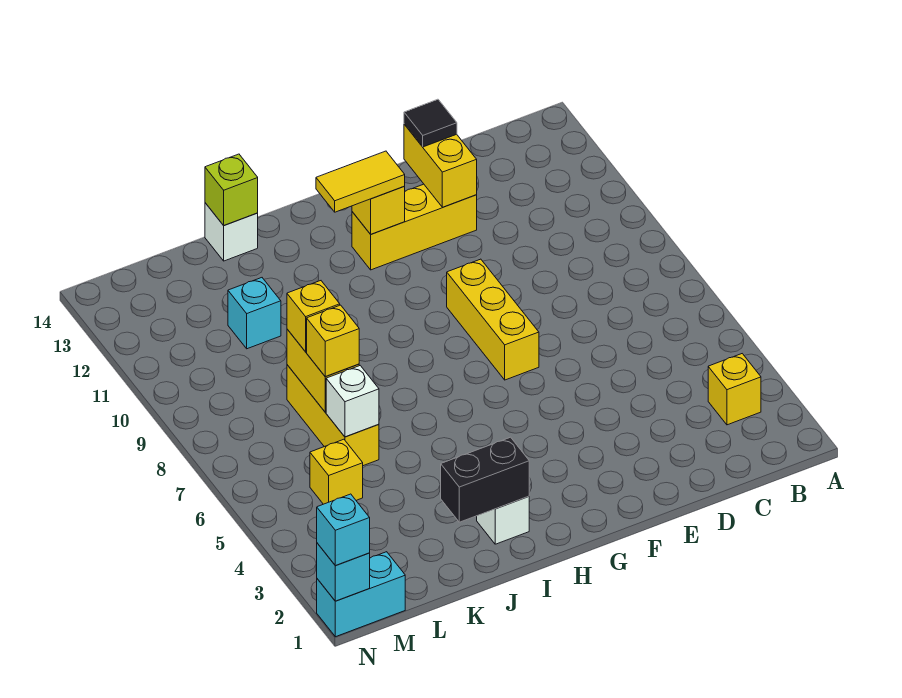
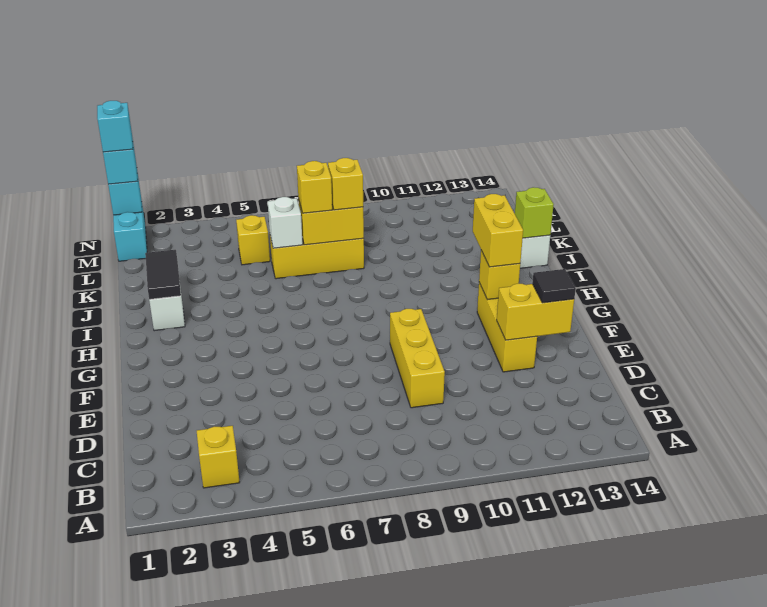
yellow 1x3 brick [447,259,539,380] -> yellow 1x3 brick turned to [390,309,445,408]
yellow 1x2 tile [316,151,405,212] -> yellow 1x2 brick [473,194,523,267]
black 1x2 brick [441,437,529,522] -> black 1x2 tile [145,250,181,300]
cyan 1x1 brick [228,278,281,349] -> cyan 1x1 brick moved to [97,101,133,152]

